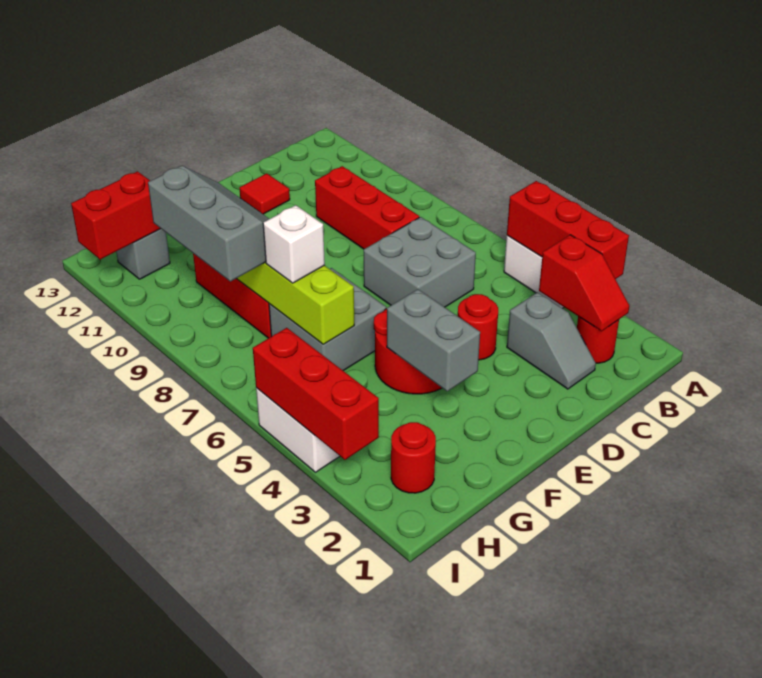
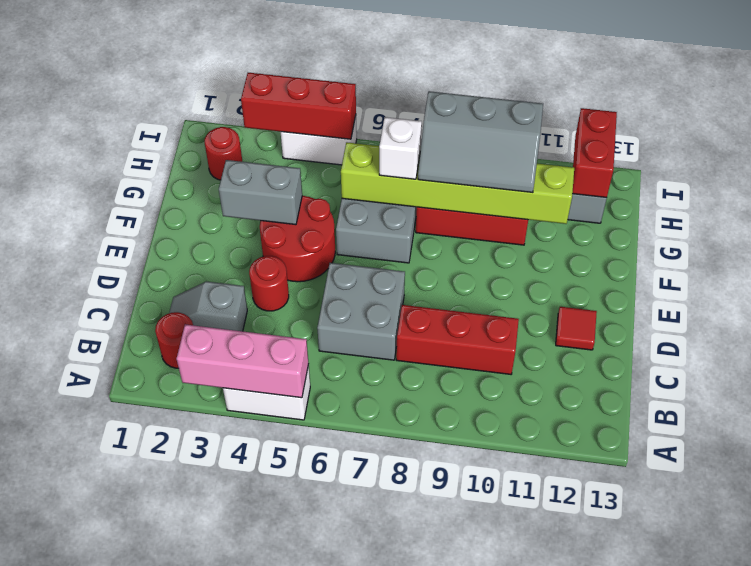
red 1x3 brick [507,181,629,279] -> pink 1x3 brick [176,324,309,398]
red 1x2 slope [539,235,629,331] -> none

